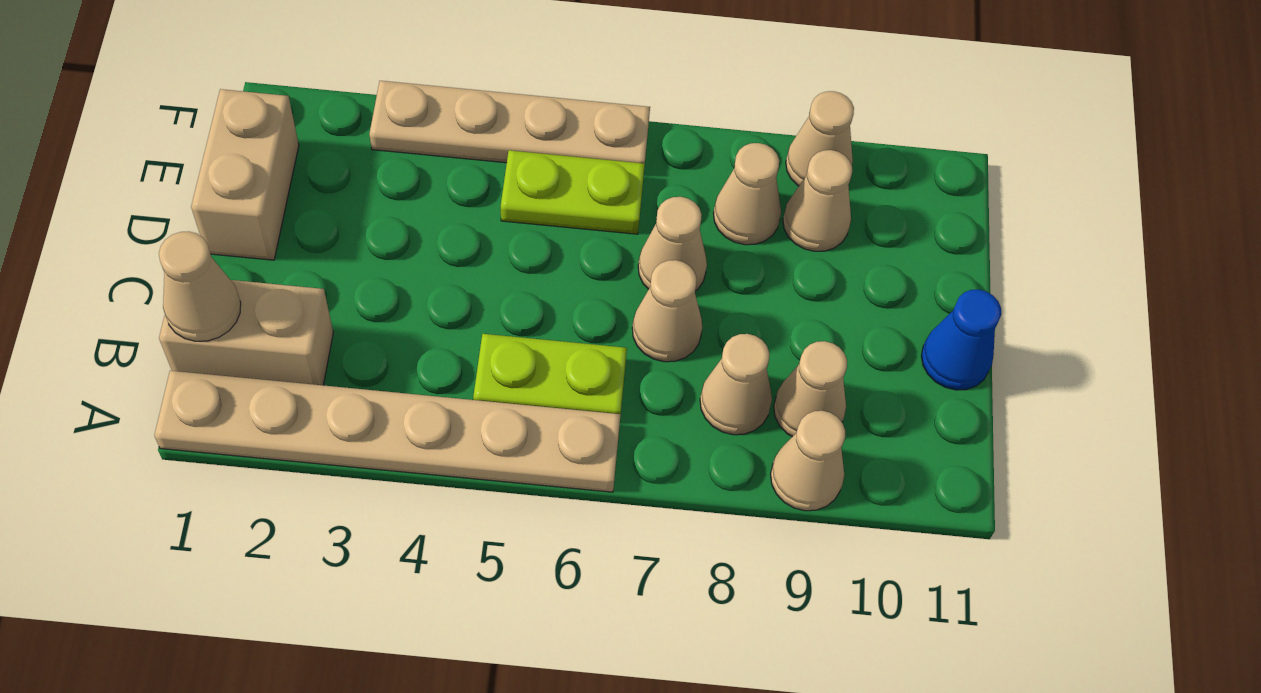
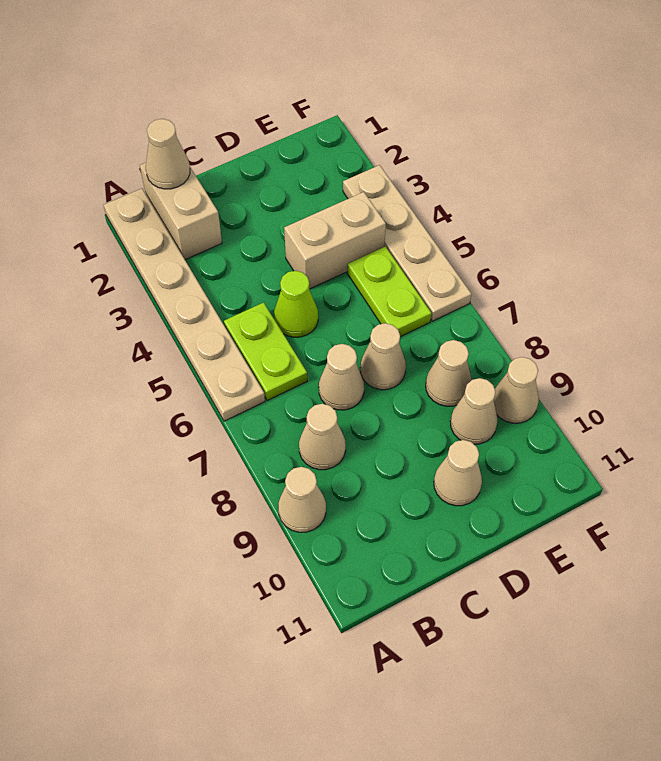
tan 1x1 cone [774,341,847,437] -> tan 1x1 cone moved to [434,440,482,506]
none -> lime 1x1 cone [274,271,318,337]
blue 1x1 cone [921,289,1001,390] -> none
tan 1x2 brick [191,89,299,260] -> tan 1x2 brick moved to [284,192,386,289]

